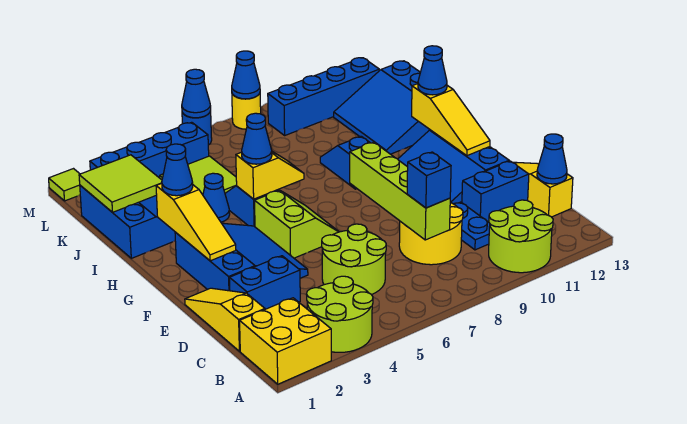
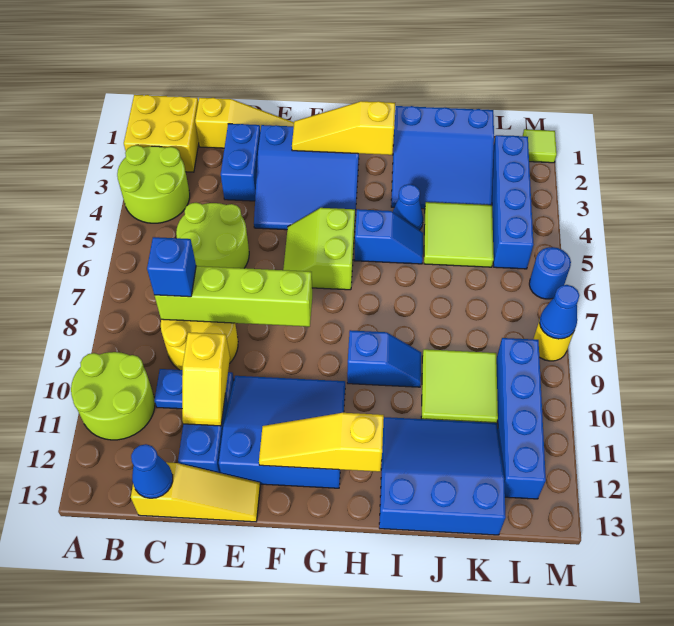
lime 2x2 slope [255,190,339,258] -> lime 2x2 slope turned to [283,208,355,290]
blue 1x1 cone [162,144,193,196] -> none
yellow 1x2 slope [236,152,304,199] -> yellow 1x2 slope moved to [182,332,230,426]
blue 1x1 cone [242,113,272,164] -> none
blue 1x1 cone [418,46,447,95] -> none
lime 2x2 tile [79,155,162,212] -> lime 2x2 tile moved to [421,349,498,423]
blue 1x1 cone [182,69,211,118] -> none

